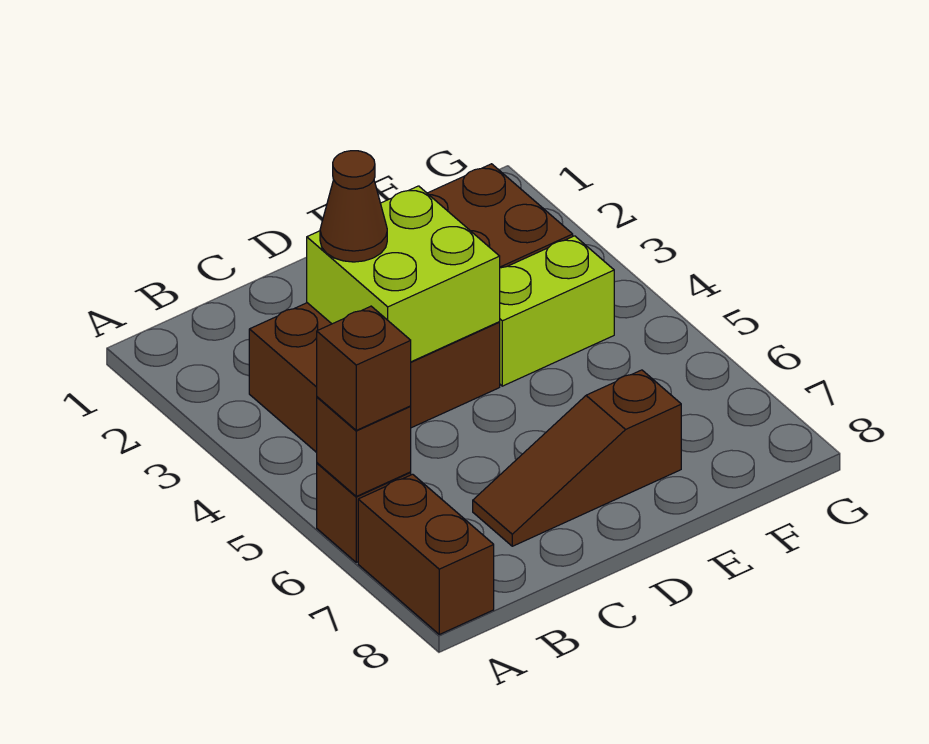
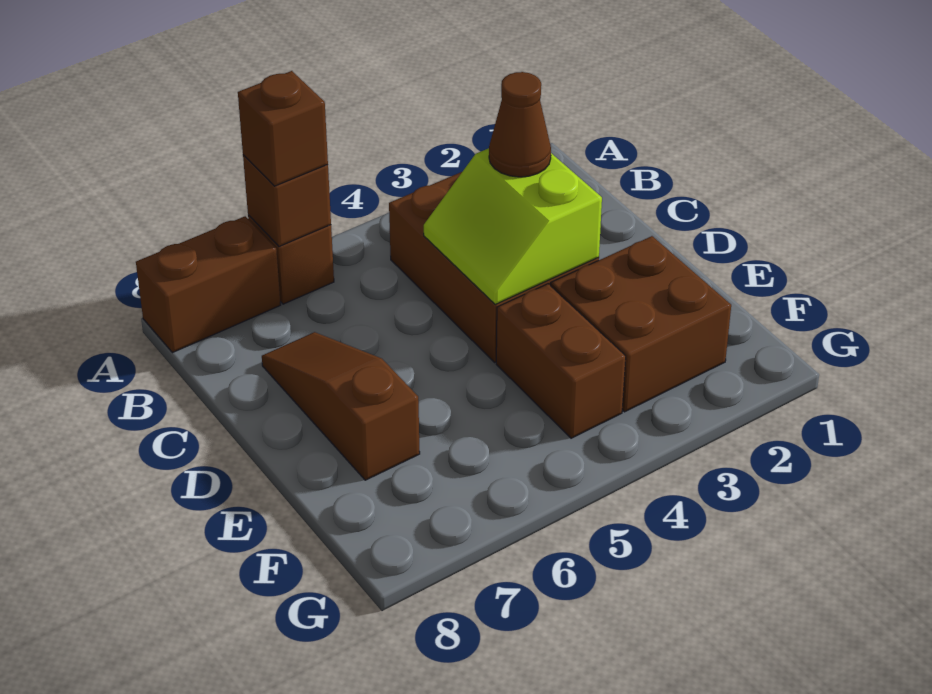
lime 2x2 brick [307,186,500,362] -> lime 2x2 slope [424,148,602,304]
lime 1x2 brick [500,236,614,386] -> brown 1x2 brick [496,284,626,438]

